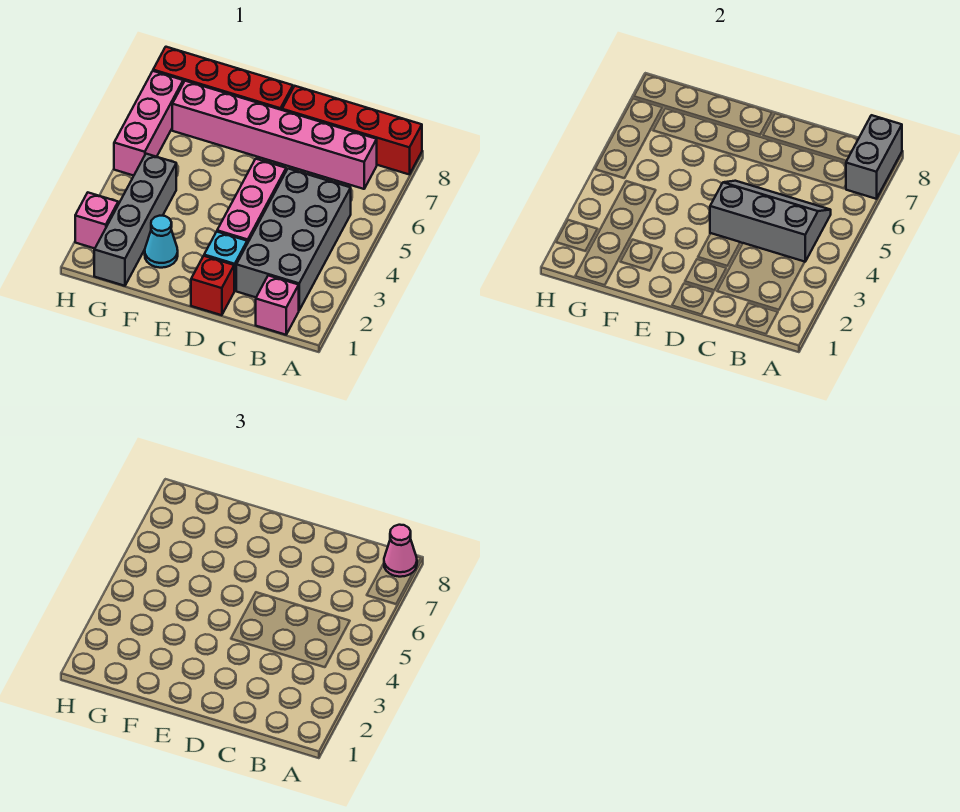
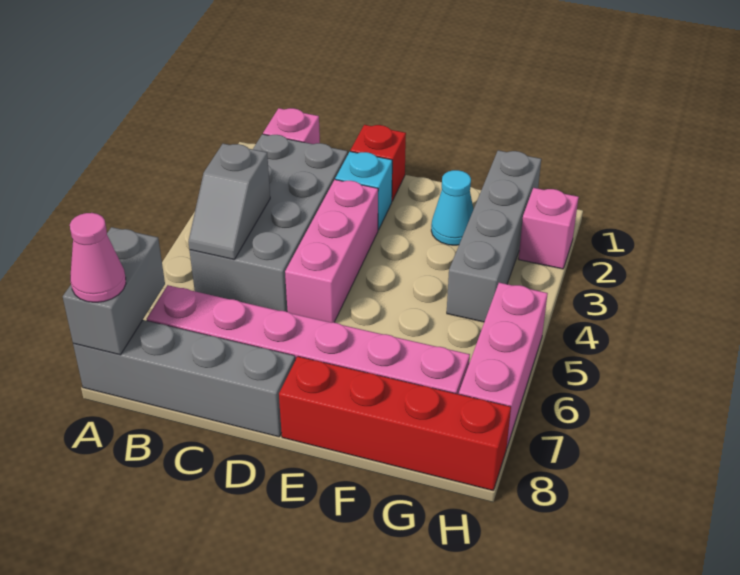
red 1x4 brick [282,86,422,174] -> grey 1x4 brick [73,320,295,437]
grey 2x3 slope [710,181,831,262] -> grey 1x2 slope [188,144,270,259]

